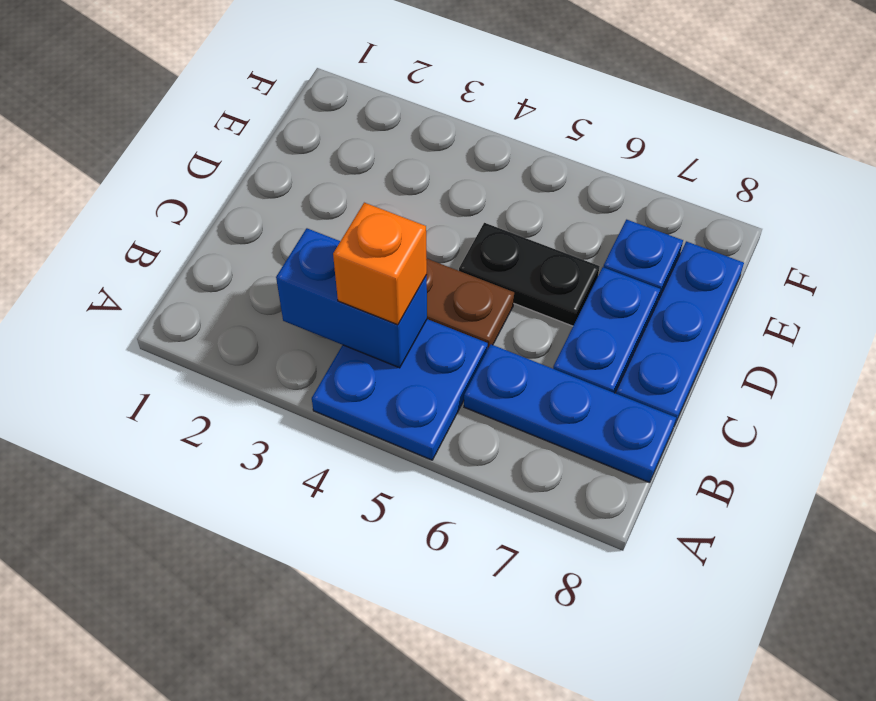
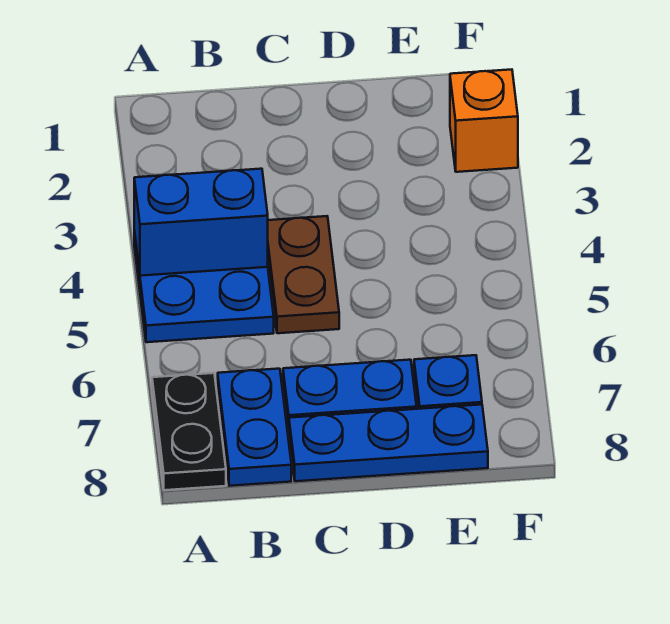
blue 1x2 brick [276,228,427,368] -> blue 1x2 brick turned to [134,169,268,276]
orange 1x1 brick [333,203,427,325] -> orange 1x1 brick moved to [450,70,518,172]
blue 1x3 plate [464,344,676,483] -> blue 1x2 plate [218,369,291,486]
black 1x2 plate [459,223,600,326] -> black 1x2 plate moved to [152,373,226,490]

